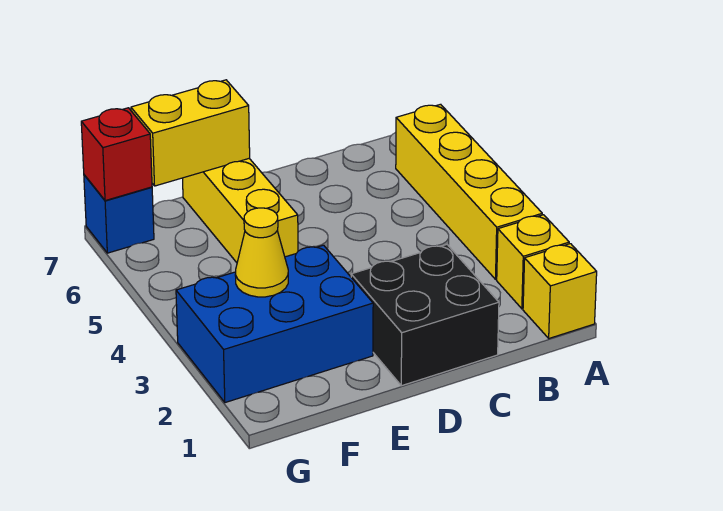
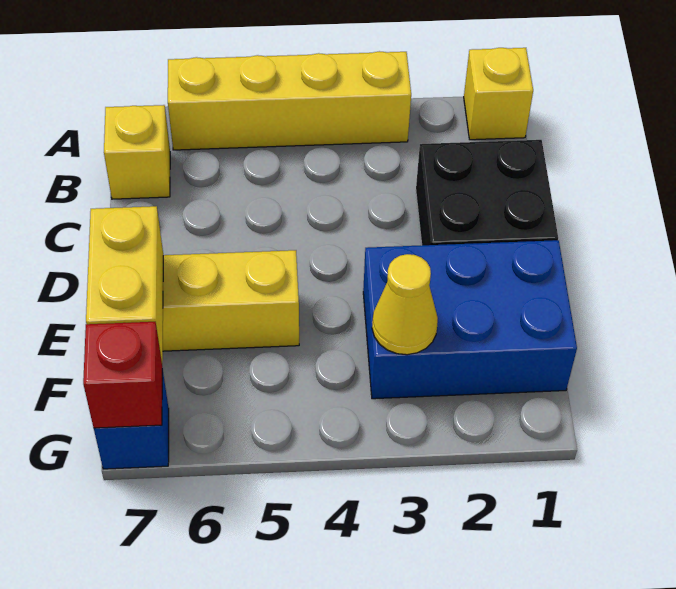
yellow 1x1 brick [497,215,569,309] -> yellow 1x1 brick moved to [104,105,170,199]
blue 2x3 brick [176,245,373,403] -> blue 2x3 brick turned to [363,240,577,399]

